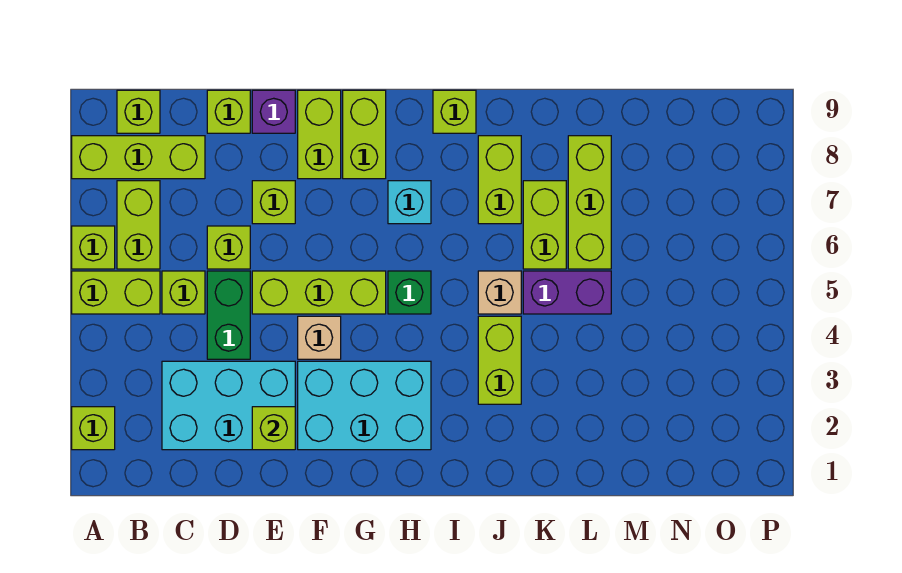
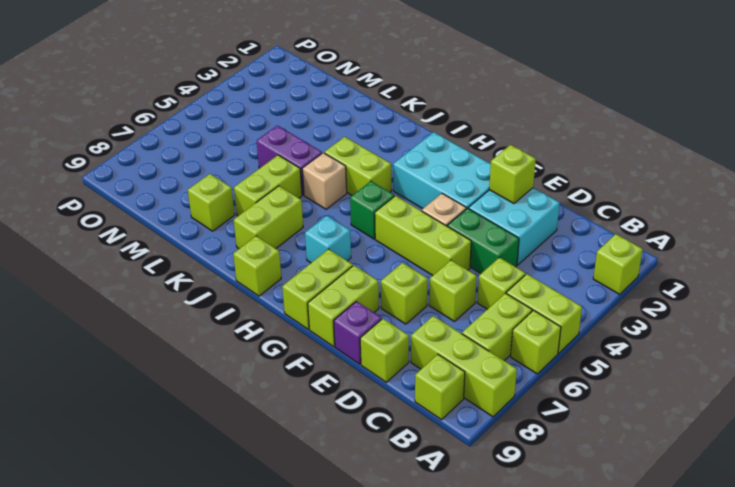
cyan 2x3 brick [162,361,295,450] -> cyan 2x2 brick [468,188,560,265]
green 1x2 brick [207,271,250,359] -> green 1x2 brick turned to [447,208,519,273]
lime 1x2 brick [478,316,521,404] -> lime 1x2 brick turned to [324,137,391,195]
lime 1x3 brick [568,136,611,269] -> lime 1x1 brick [188,174,235,231]

